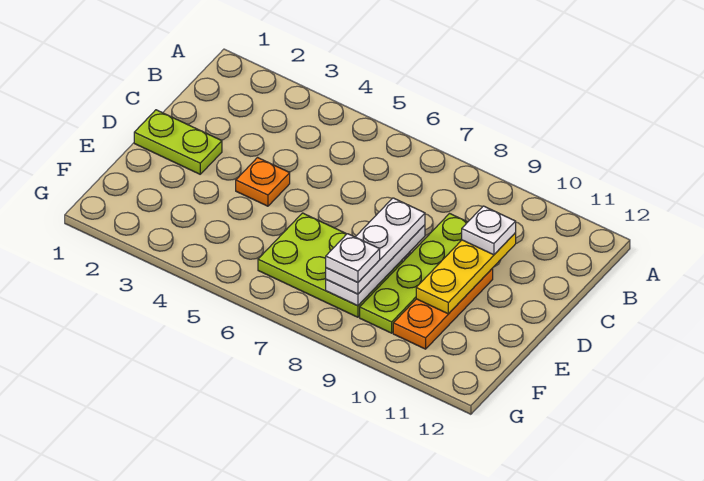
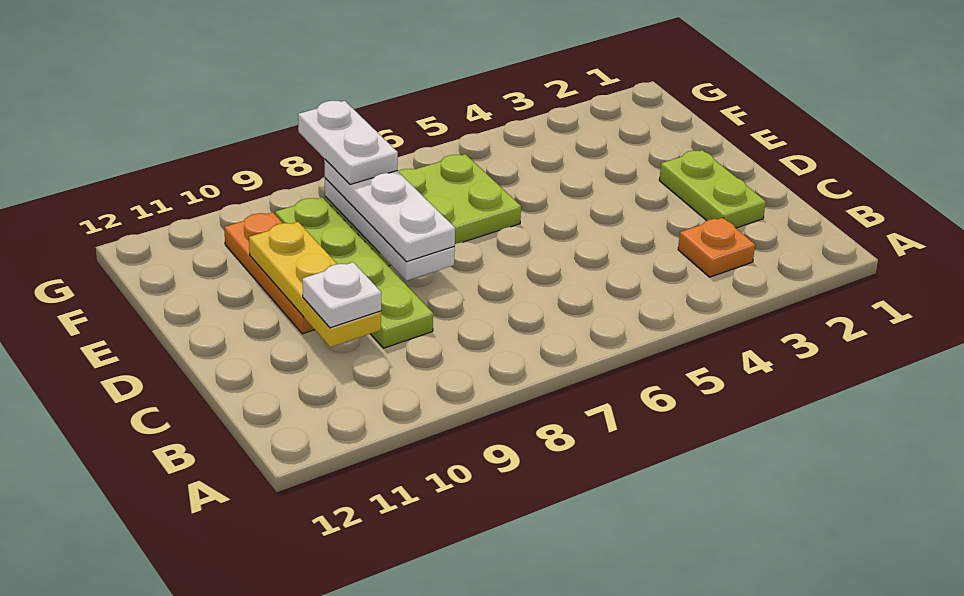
lime 1x2 plate [134,110,222,174] -> lime 1x2 plate turned to [659,150,766,228]
orange 1x1 plate [236,158,290,206] -> orange 1x1 plate moved to [678,218,755,277]
white 1x1 plate [326,234,380,282] -> white 1x2 plate [298,101,398,185]

